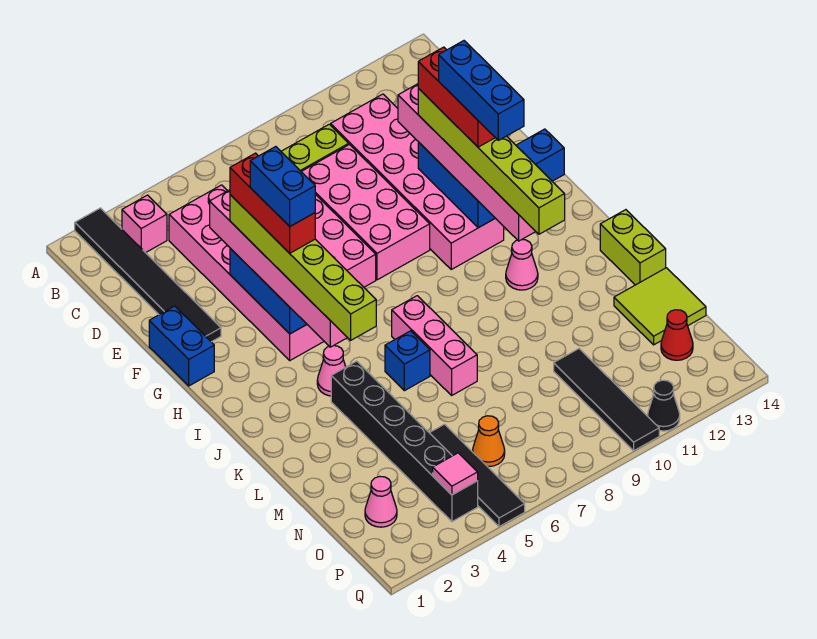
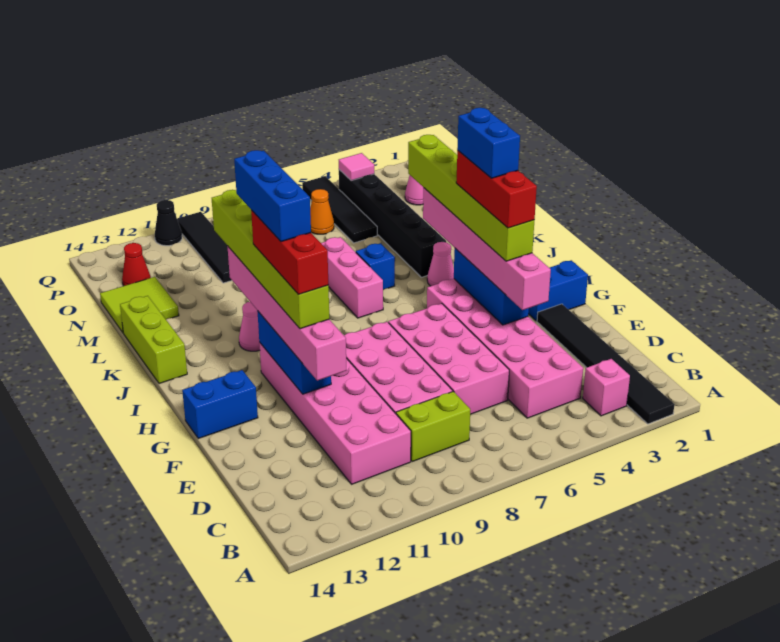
blue 1x2 brick [149,306,214,386] -> blue 1x2 brick turned to [528,260,588,321]
lime 1x2 brick [600,210,666,285] -> lime 1x3 brick [120,296,187,384]

